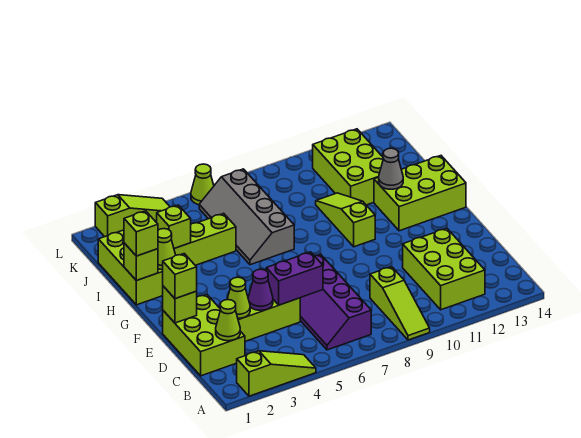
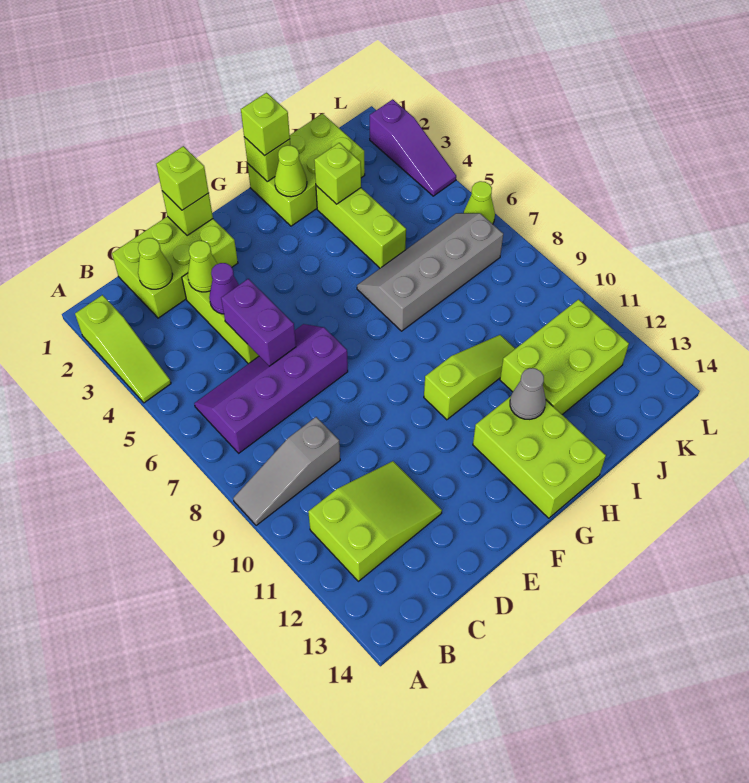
lime 1x3 slope [370,267,430,340] -> grey 1x3 slope [233,417,340,526]
lime 2x3 brick [403,228,485,310] -> lime 2x3 slope [308,461,442,581]
lime 1x3 slope [95,195,170,237] -> purple 1x3 slope [370,99,456,196]

